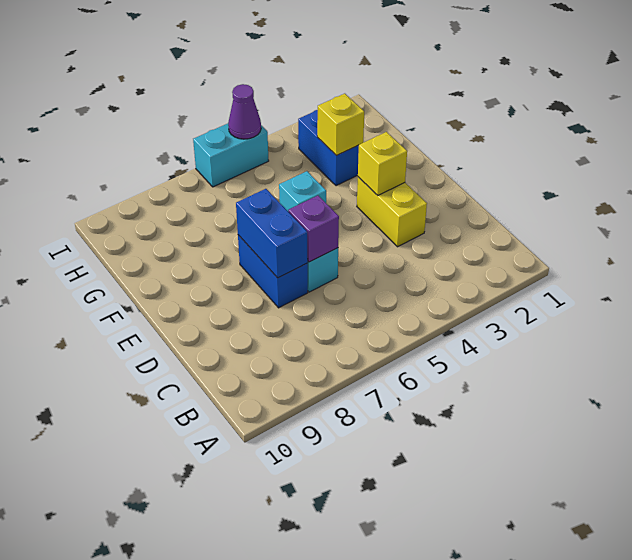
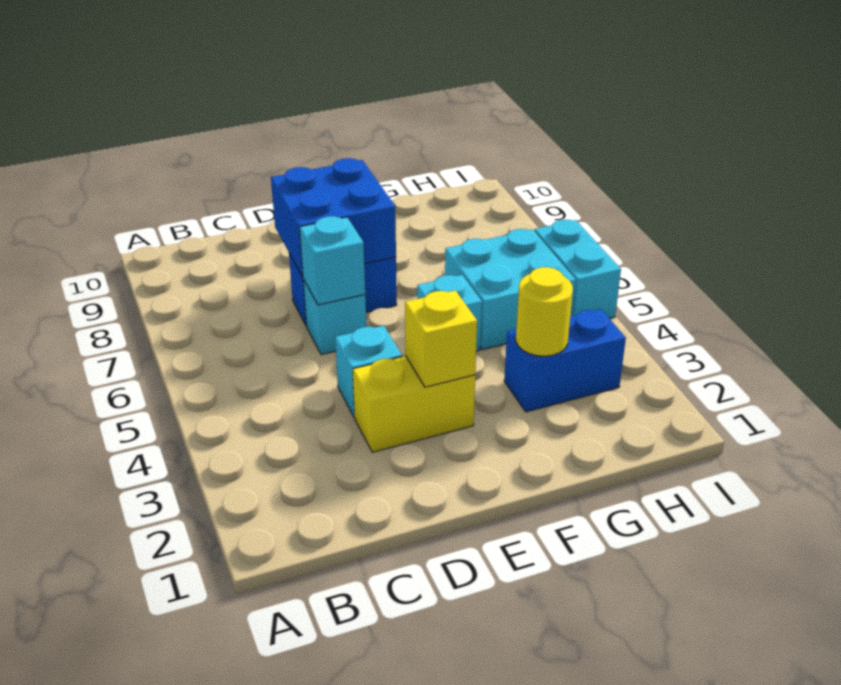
none -> cyan 1x1 brick [335,326,402,418]
purple 1x1 brick [288,196,339,262] -> cyan 1x1 brick [300,216,365,305]
blue 1x2 brick [236,189,308,278] -> blue 2x2 brick [271,158,396,277]
yellow 1x1 brick [317,94,364,155] -> yellow 1x1 round brick [516,267,573,356]
none -> cyan 2x2 brick [445,229,576,350]
purple 1x1 cone [228,84,261,139] -> none

